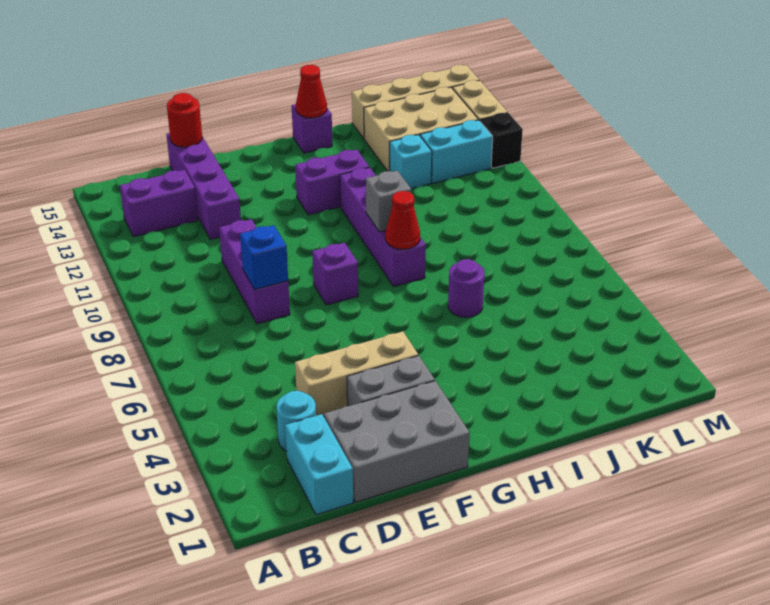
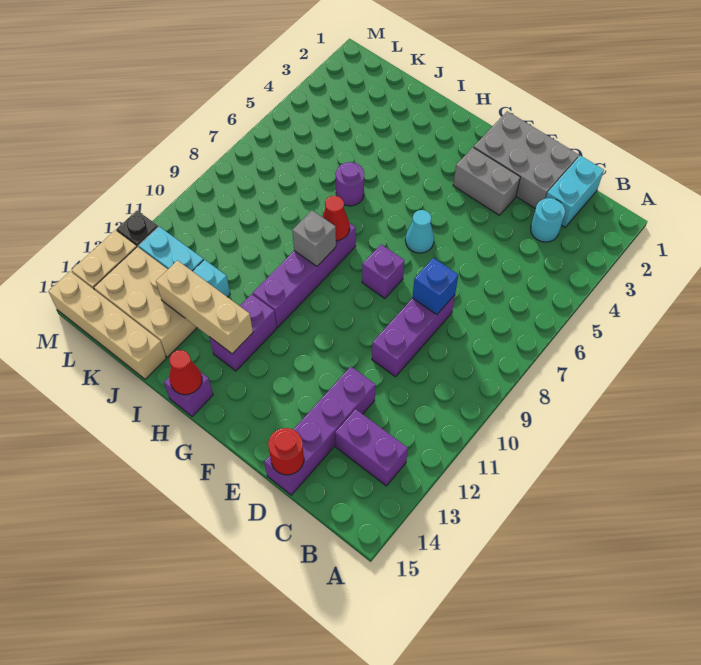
tan 1x3 brick [295,331,418,416] -> tan 1x3 brick moved to [156,261,253,354]
none -> cyan 1x1 cone [405,210,434,253]
purple 1x2 brick [295,150,369,215] -> purple 1x2 brick turned to [209,294,277,371]

